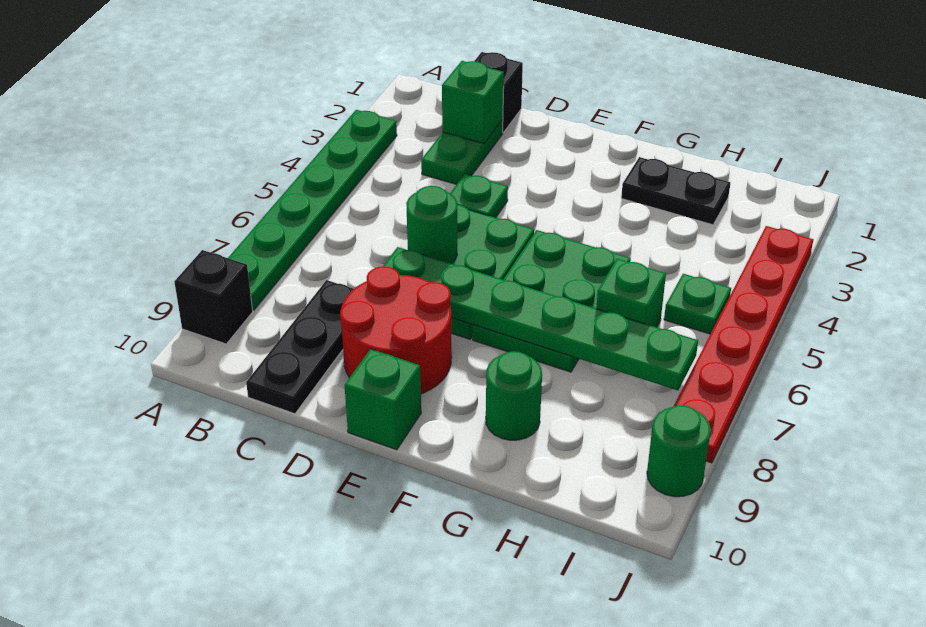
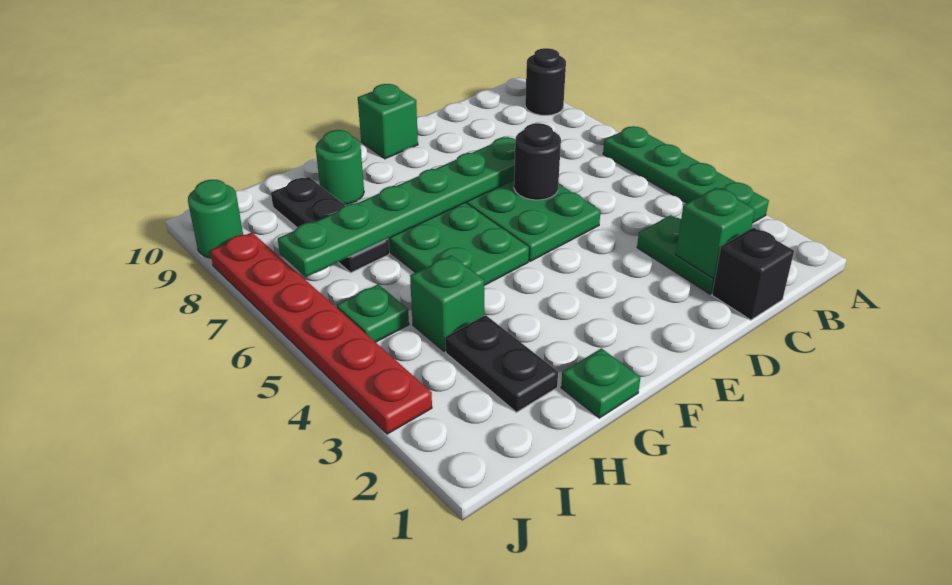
green 1x6 plate [228,110,397,310] -> green 1x4 plate [603,126,769,223]
black 1x1 brick [174,250,253,344] -> black 1x1 round brick [525,48,566,115]
black 1x3 plate [246,280,353,414] -> black 1x3 plate moved to [271,177,389,273]
green 1x1 plate [450,174,508,218] -> green 1x1 plate moved to [561,348,640,418]
green 1x1 round brick [406,186,457,263] -> black 1x1 round brick [514,123,561,200]
red 2x2 round brick [340,266,452,394] -> none
black 1x2 plate [621,157,730,225] -> black 1x2 plate turned to [445,315,558,412]
green 1x1 brick [596,259,666,327] -> green 1x1 brick moved to [410,255,484,351]

